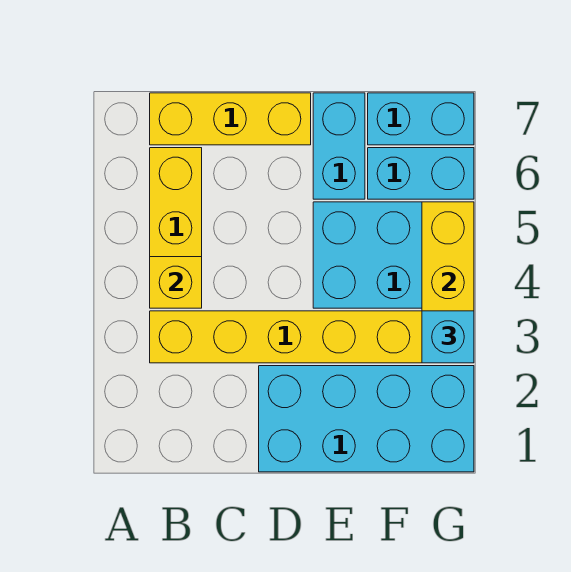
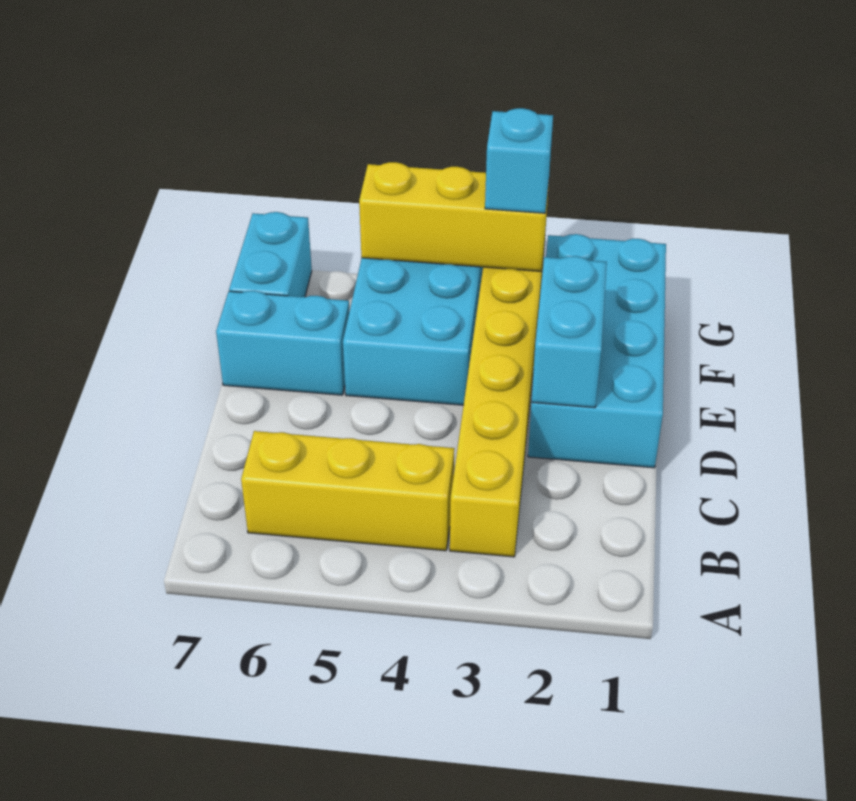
yellow 1x1 brick [150,257,202,308] -> none
yellow 1x3 brick [150,93,311,145] -> none
cyan 1x2 brick [368,148,474,199] -> cyan 1x2 brick moved to [532,256,607,408]

